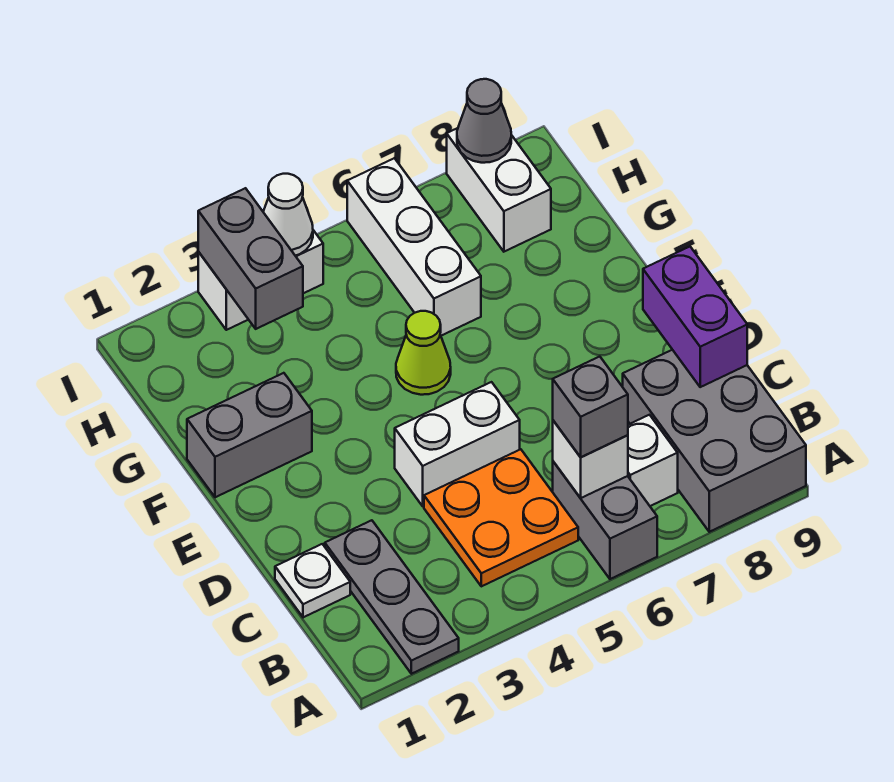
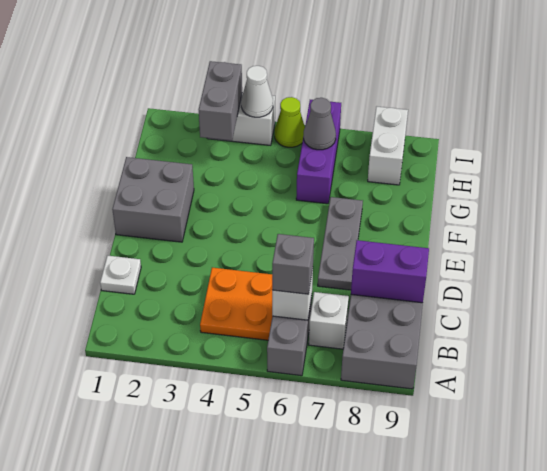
grey 1x3 plate [325,520,459,674] -> grey 1x3 plate moved to [318,197,363,290]
purple 1x2 brick [643,247,747,387] -> purple 1x2 brick turned to [351,240,429,303]
white 1x2 brick [395,382,520,506] -> none
grey 1x2 brick [187,373,312,497] -> grey 2x2 brick [112,157,194,242]
lime 1x1 cone [396,311,451,395] -> lime 1x1 cone moved to [275,97,305,147]
white 1x3 brick [347,158,481,336] -> purple 1x3 brick [296,100,341,204]
grey 1x1 cone [457,79,511,163] -> grey 1x1 cone moved to [304,98,336,150]

